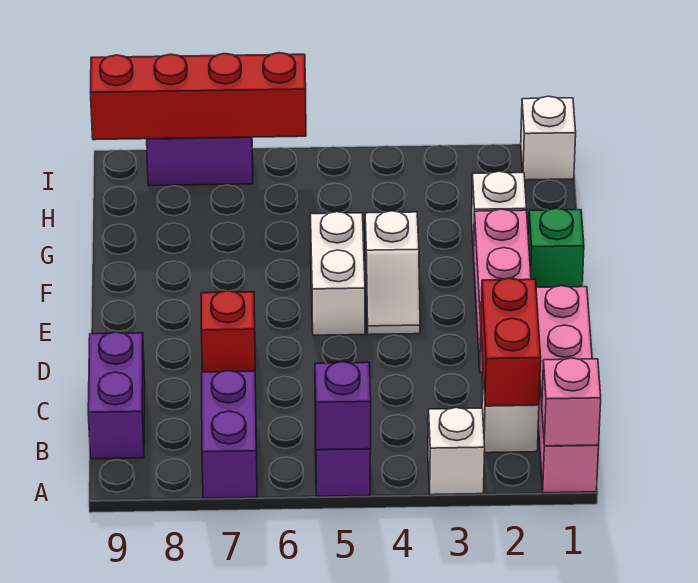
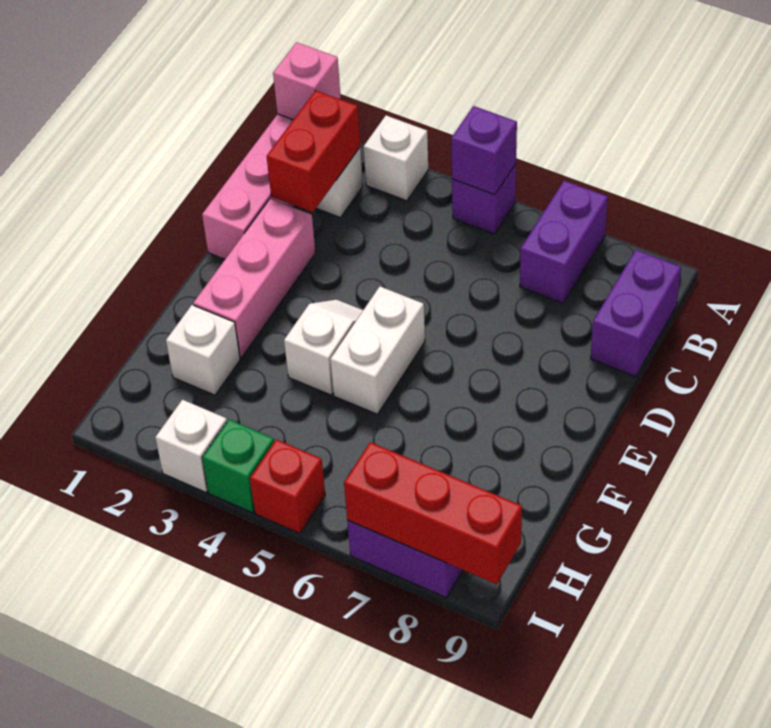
red 1x1 brick [201,291,255,372] -> red 1x1 brick moved to [250,439,325,534]
green 1x1 brick [528,208,584,287] -> green 1x1 brick moved to [202,419,274,513]
white 1x1 brick [521,96,576,180] -> white 1x1 brick moved to [155,400,227,492]
red 1x4 brick [90,53,306,140] -> red 1x3 brick [344,442,522,584]

